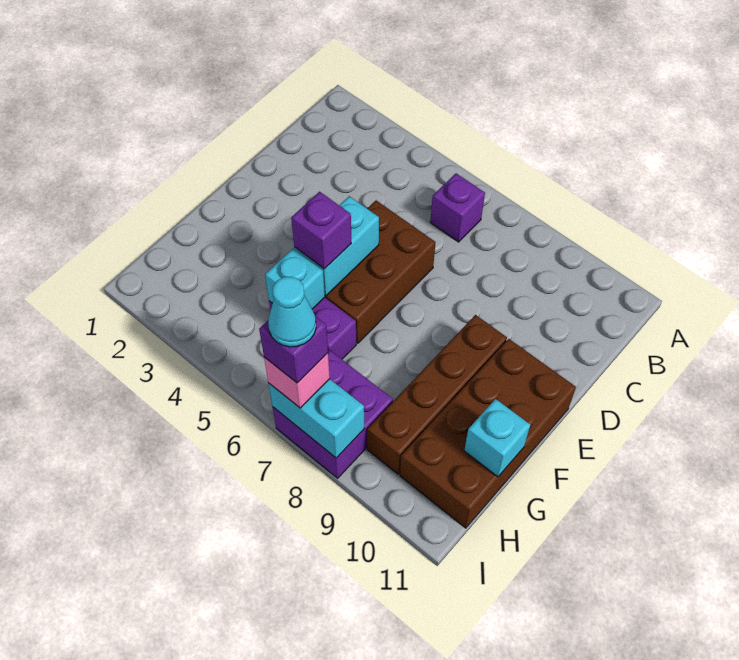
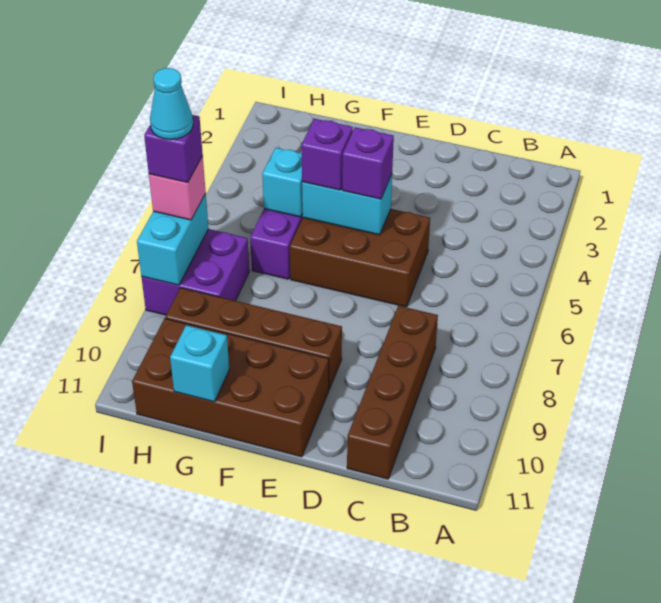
purple 1x1 brick [430,173,485,242] -> purple 1x1 brick moved to [342,127,394,199]
none -> brown 1x4 brick [347,306,438,479]

